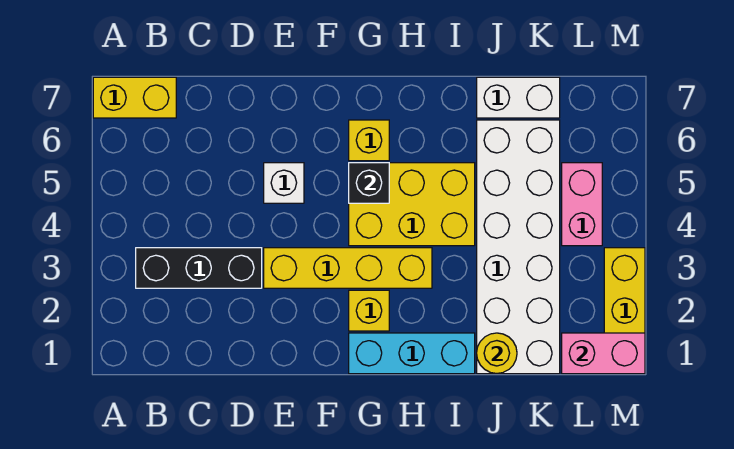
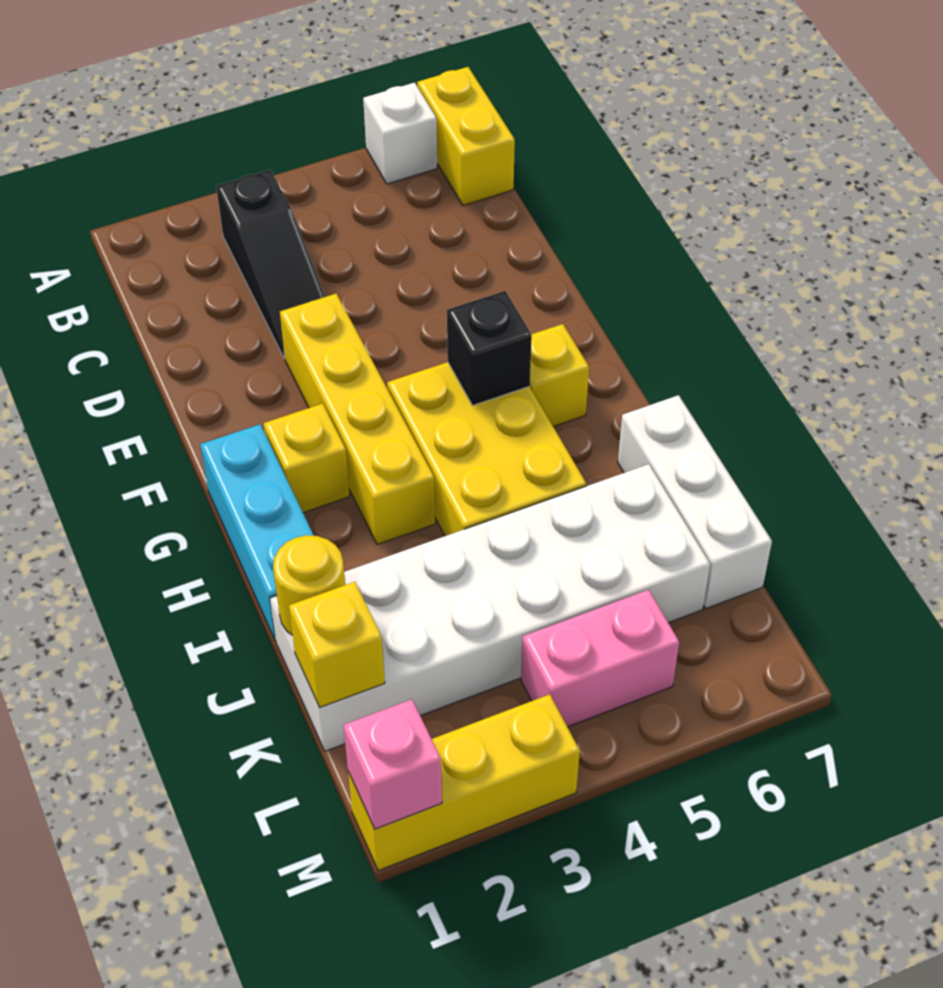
black 1x3 brick [136,248,262,288] -> black 1x3 slope [216,170,325,359]
white 1x1 brick [264,163,304,203] -> white 1x1 brick moved to [363,83,437,184]
white 1x2 brick [477,77,560,118] -> white 1x3 brick [618,395,772,608]
none -> yellow 1x1 brick [289,582,385,707]
pink 1x2 brick [562,333,645,374] -> pink 1x1 brick [344,699,442,829]

